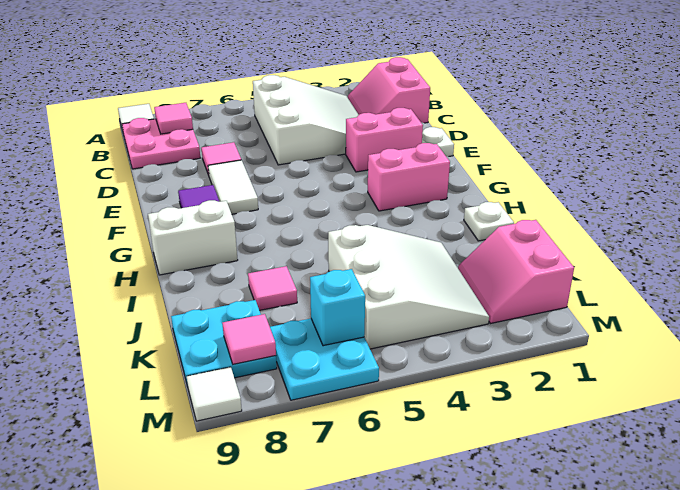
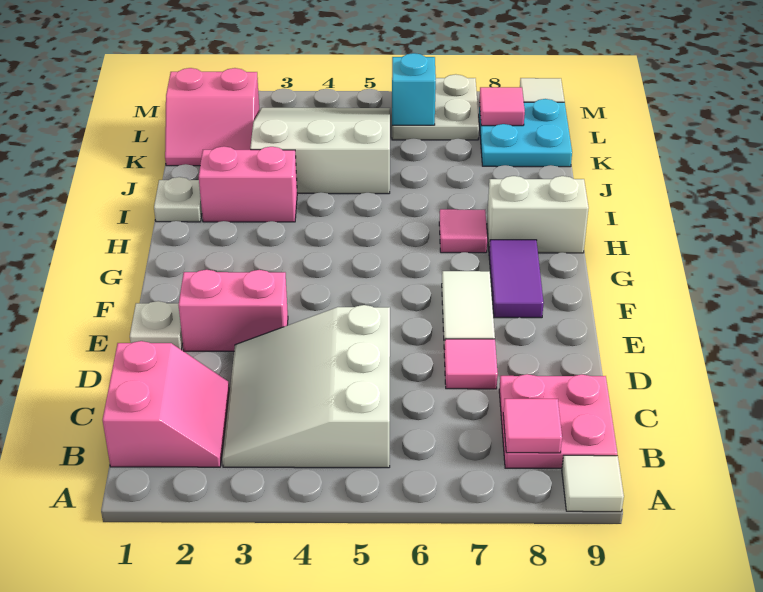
pink 1x2 brick [368,143,450,211] -> pink 1x2 brick moved to [199,146,297,222]
white 3x3 slope [328,225,489,349] -> white 3x3 slope turned to [250,108,390,194]
pink 1x1 tile [248,266,297,310] -> pink 1x1 tile moved to [439,209,487,253]
pink 2x2 slope [458,220,574,324] -> pink 2x2 slope turned to [165,68,260,166]
cyan 2x2 plate [270,319,379,400] -> white 2x2 plate [392,74,479,140]

